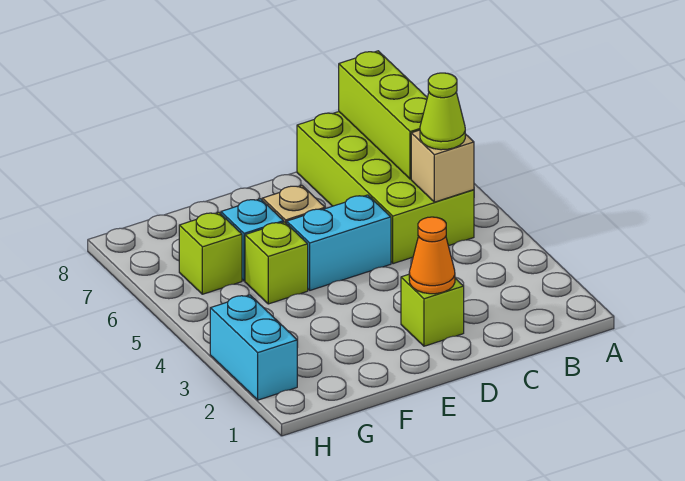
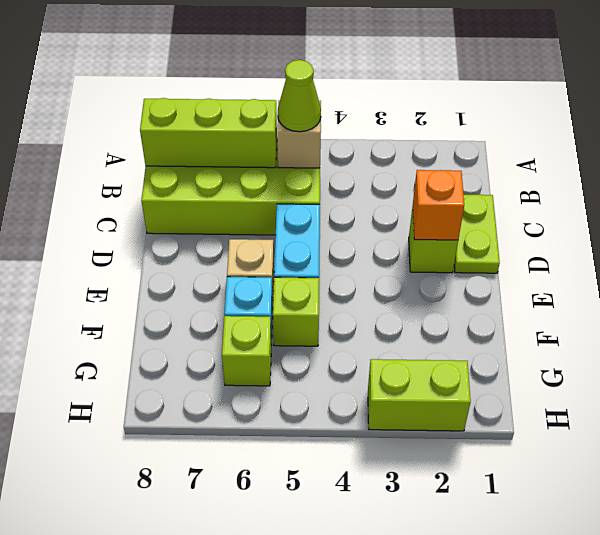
none -> lime 1x2 plate [454,195,500,273]
orange 1x1 cone [409,217,455,294] -> orange 1x1 brick [413,170,464,240]
cyan 1x2 brick [210,295,297,400] -> lime 1x2 brick [368,359,471,431]

